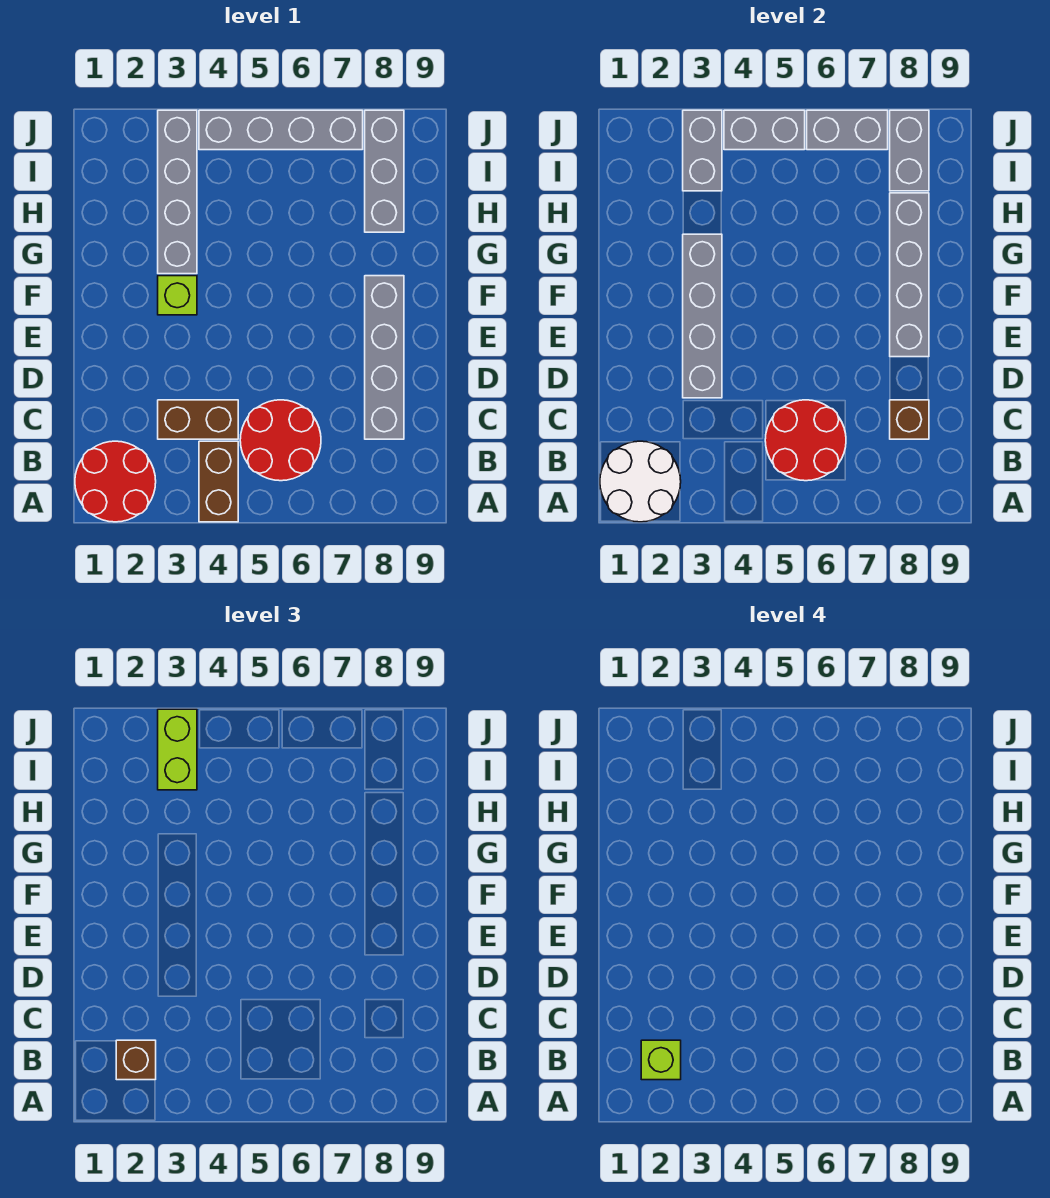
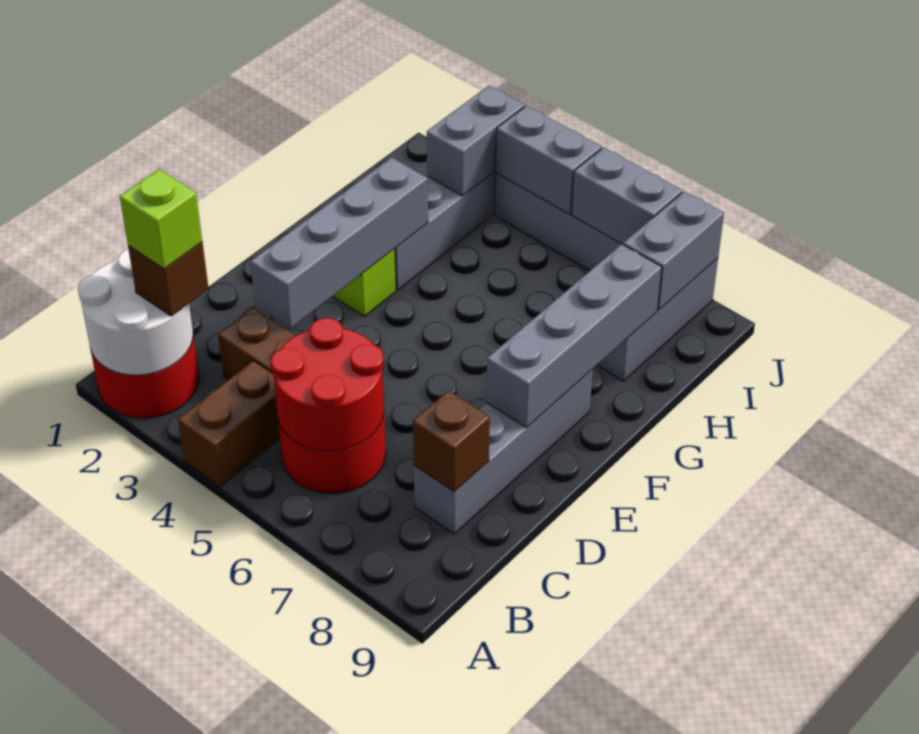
lime 1x2 brick [158,709,197,790] -> none

